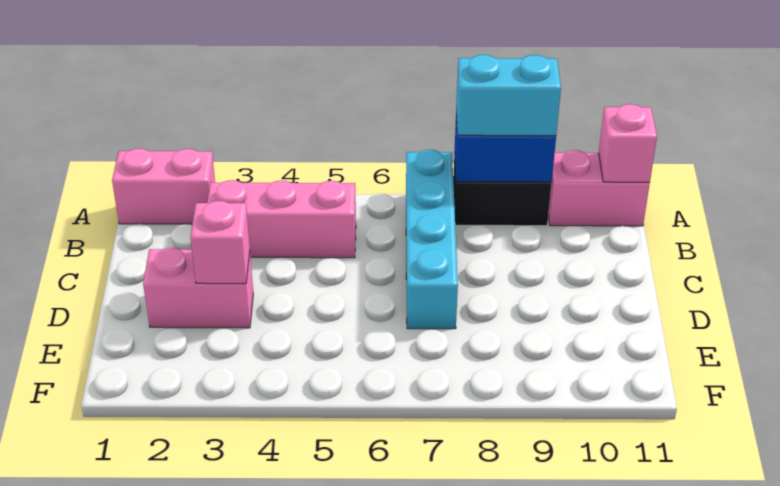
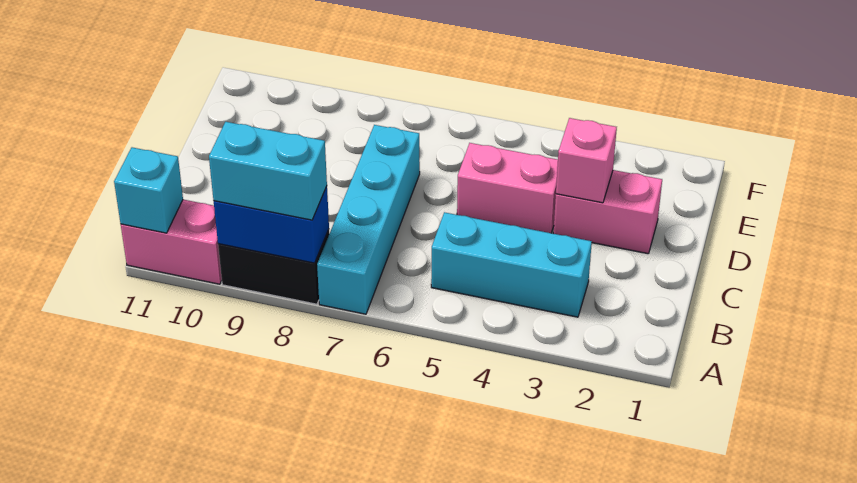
pink 1x2 brick [112,148,215,224] -> pink 1x2 brick moved to [457,143,558,233]
pink 1x1 brick [599,104,657,182] -> cyan 1x1 brick [114,147,183,233]
pink 1x3 brick [207,180,356,258] -> cyan 1x3 brick [431,212,592,317]

